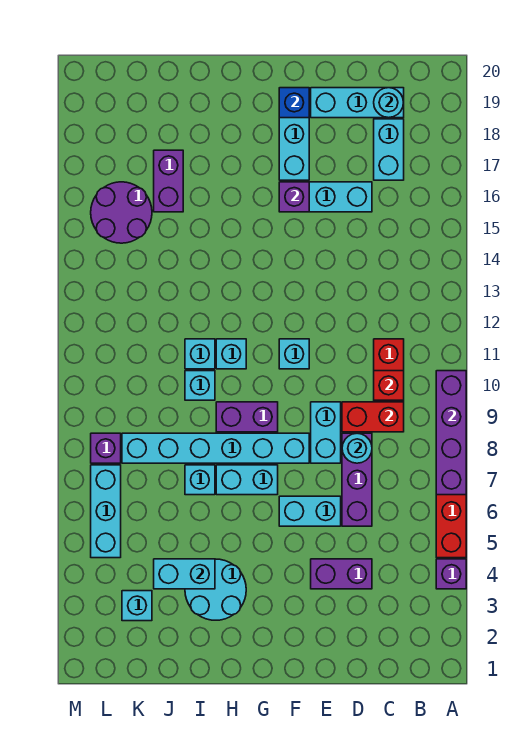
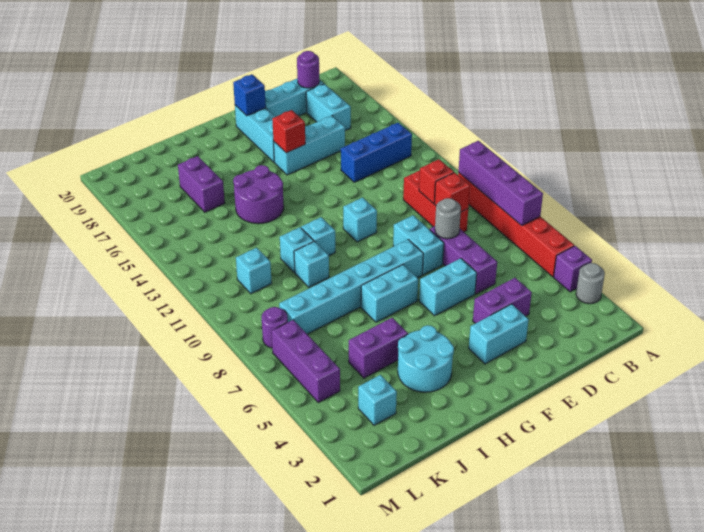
none -> grey 1x1 round brick [576,263,605,304]
none -> blue 1x3 brick [341,123,412,182]
red 1x2 brick [342,402,404,432] -> red 1x1 brick [434,173,470,212]
cyan 1x1 round brick [374,88,404,118] -> purple 1x1 round brick [297,51,320,88]
cyan 1x1 round brick [342,433,372,463] -> grey 1x1 round brick [435,198,461,239]
purple 1x1 brick [279,182,309,212] -> red 1x1 brick [272,110,305,153]
purple 1x2 brick [216,402,278,432] -> purple 1x2 brick moved to [349,318,408,378]
cyan 1x2 brick [154,559,215,589] -> cyan 1x2 brick moved to [469,304,529,364]
cyan 1x1 brick [185,465,215,495] -> cyan 1x1 brick moved to [236,248,272,294]
purple 2x2 round brick [91,182,152,243] -> purple 2x2 round brick moved to [233,165,284,224]
cyan 1x3 brick [91,465,121,558] -> purple 1x3 brick [271,320,340,403]
purple 1x1 brick [91,433,121,463] -> purple 1x1 round brick [261,307,288,348]

